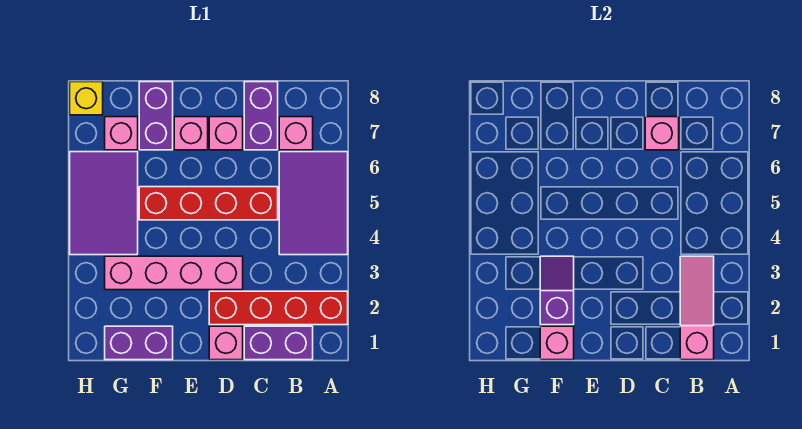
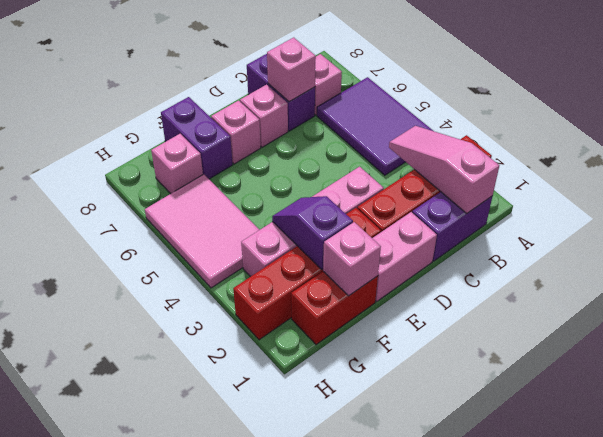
red 1x4 brick [139,187,278,220] -> red 1x4 brick moved to [233,208,381,340]
pink 1x1 brick [209,326,243,360] -> pink 1x2 brick [372,212,437,301]
purple 1x2 brick [105,326,173,360] -> red 1x2 brick [291,272,378,345]
purple 2x3 tile [70,152,138,255] -> pink 2x3 tile [145,174,259,288]
yellow 1x1 brick [70,82,103,115] -> none

